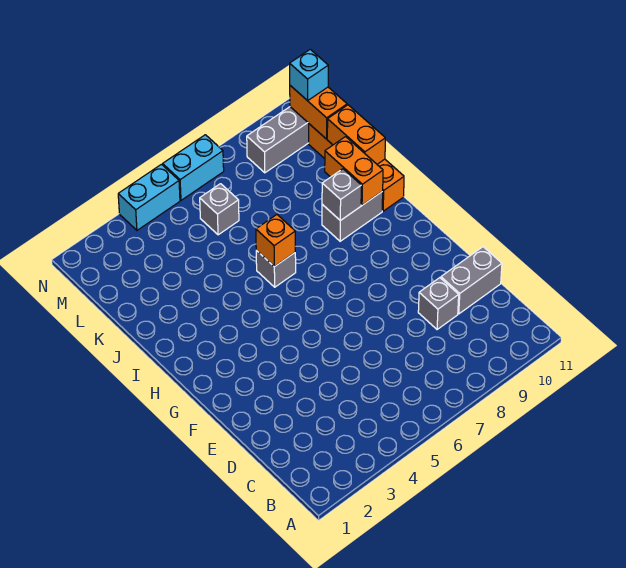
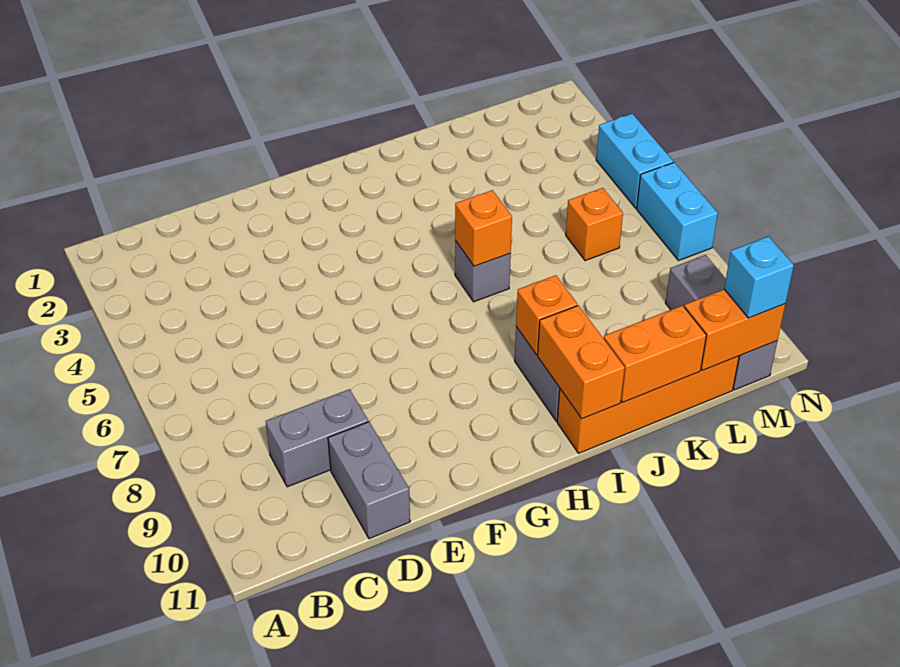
grey 1x1 brick [418,278,459,330] -> grey 1x2 brick [266,389,368,487]
grey 1x1 brick [322,169,361,221] -> orange 1x1 brick [516,275,577,355]
orange 1x2 brick [325,137,383,205] -> orange 1x2 brick turned to [538,305,625,419]
grey 1x1 brick [200,184,239,235] -> orange 1x1 brick [566,188,623,261]

